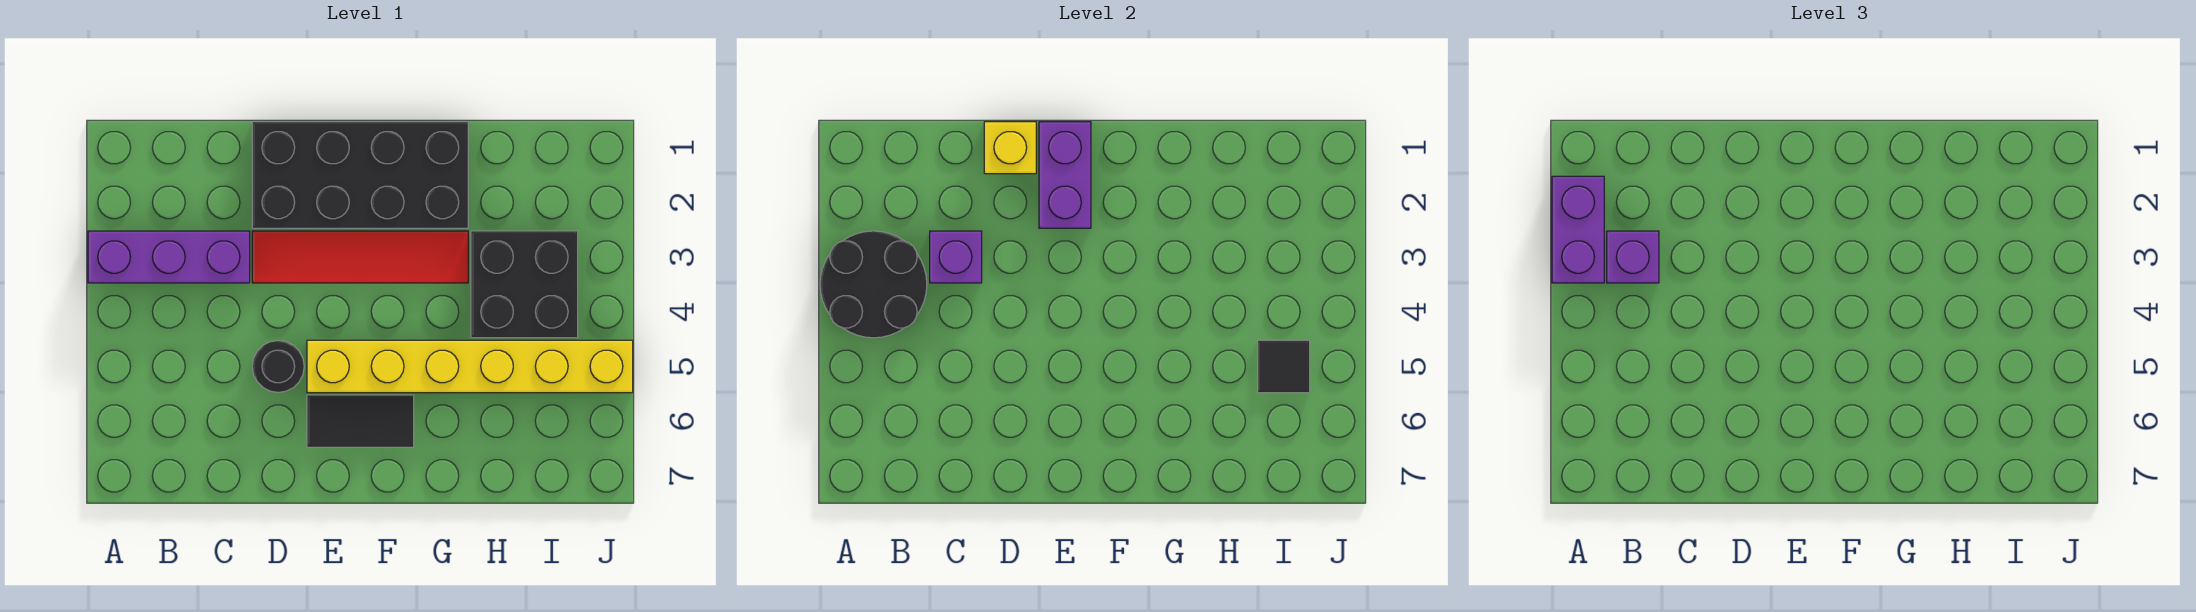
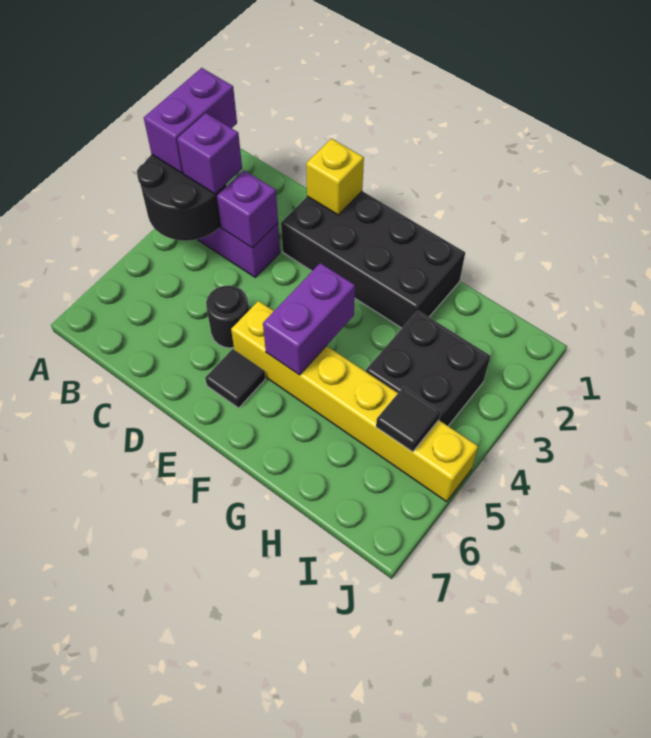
red 1x4 tile [252,231,468,283] -> none
purple 1x2 brick [1039,122,1091,228] -> purple 1x2 brick moved to [263,263,355,375]
black 1x2 tile [307,395,414,447] -> black 1x1 tile [205,349,265,408]

